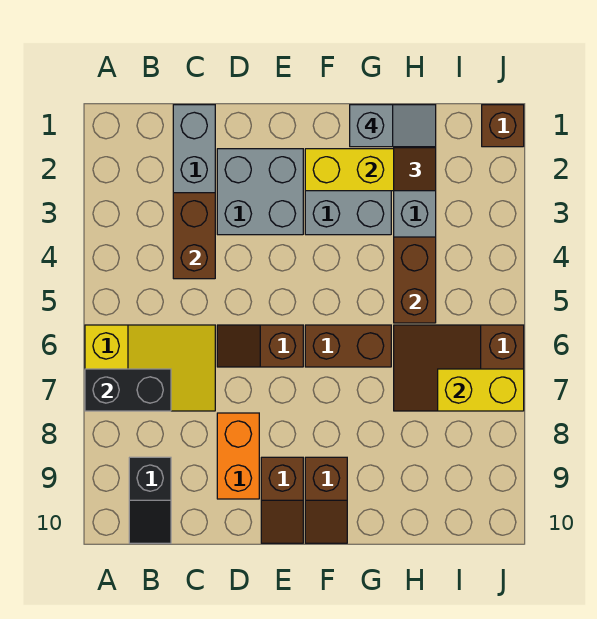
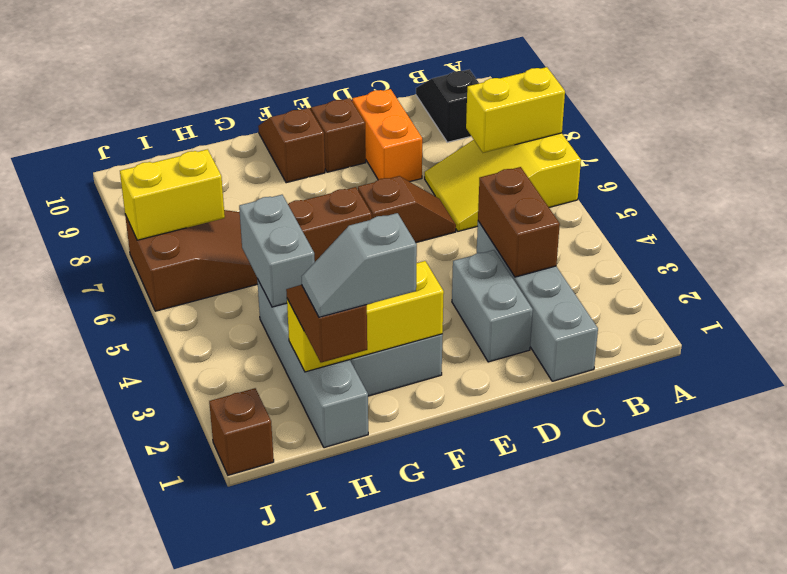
black 1x2 brick [85,369,171,411] -> yellow 1x2 brick [466,67,565,153]
grey 2x2 brick [217,149,303,235] -> grey 1x2 brick [452,250,533,362]
brown 1x2 brick [394,237,436,323] -> grey 1x2 brick [239,195,315,307]

